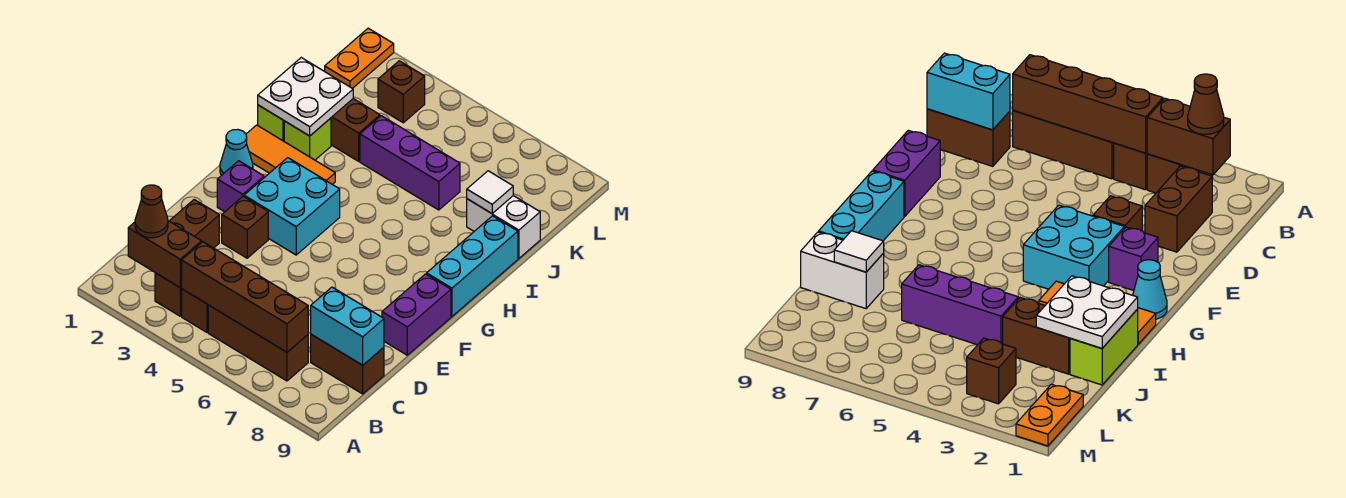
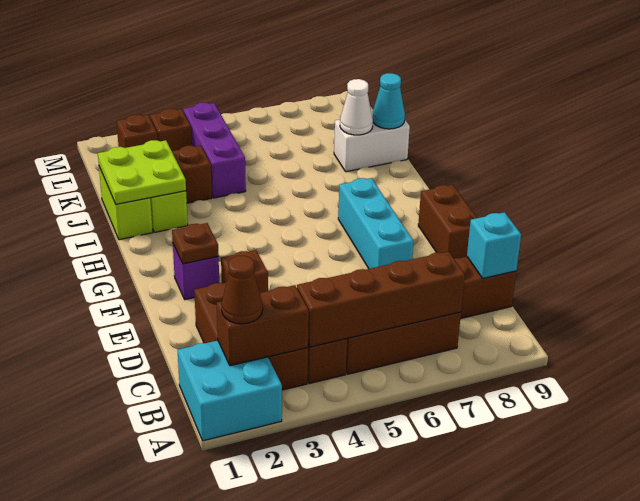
cyan 1x2 brick [311,287,384,365] -> cyan 1x1 brick [467,212,521,278]
purple 1x2 brick [382,274,451,355] -> brown 1x2 brick [418,185,477,258]
none -> brown 1x1 plate [172,223,219,264]
cyan 2x2 brick [244,158,340,255] -> cyan 2x2 brick moved to [178,340,282,441]
cyan 1x1 cone [220,130,253,175] -> cyan 1x1 cone moved to [372,73,405,129]
cyan 1x3 brick [427,216,518,316] -> cyan 1x3 brick moved to [338,178,413,269]
orange 1x3 tile [246,125,335,184] -> none
white 2x2 plate [258,58,353,136] -> lime 2x2 plate [98,140,186,204]
purple 1x3 brick [360,116,460,210] -> purple 1x3 brick turned to [183,103,246,198]
white 1x1 tile [467,171,513,213] -> white 1x1 cone [340,79,373,135]
orange 1x2 plate [325,28,394,88] -> none
none -> brown 1x1 brick [117,115,157,148]

